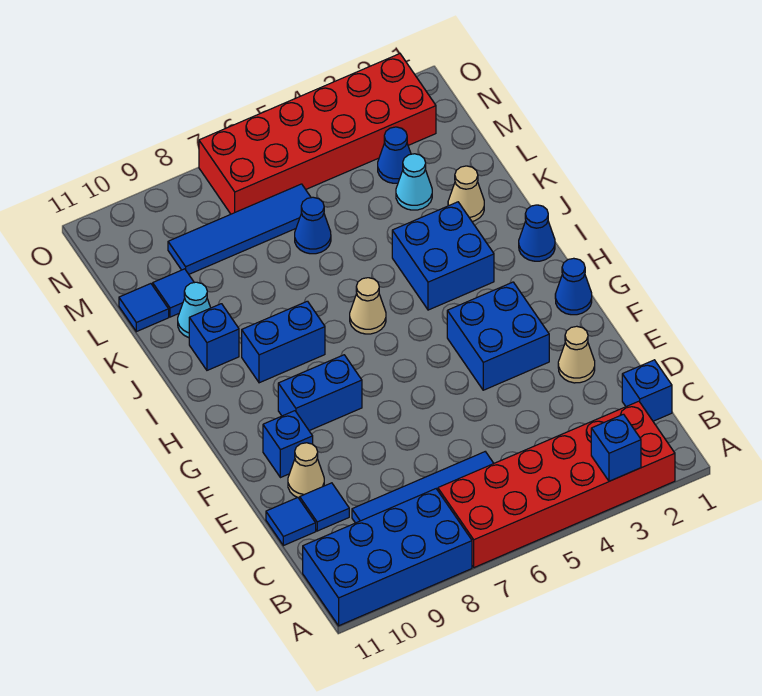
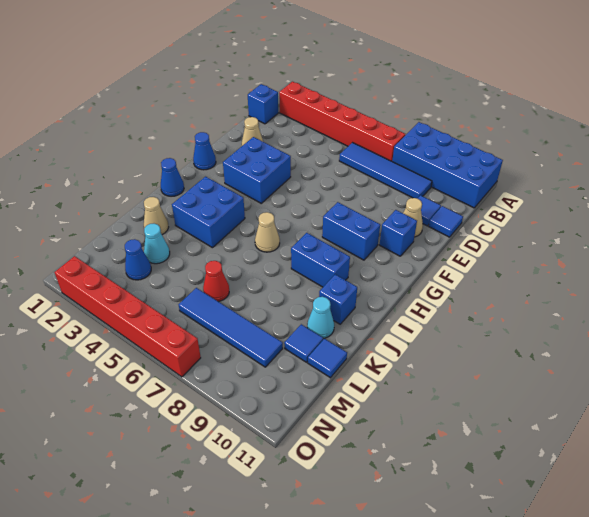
red 2x6 brick [438,401,675,568] -> red 1x6 brick [279,82,405,161]
blue 1x1 brick [591,414,641,481] -> none
blue 1x1 cone [295,197,331,254] -> red 1x1 cone [203,261,229,302]
red 2x6 brick [199,54,436,214] -> red 1x6 brick [54,256,201,377]

